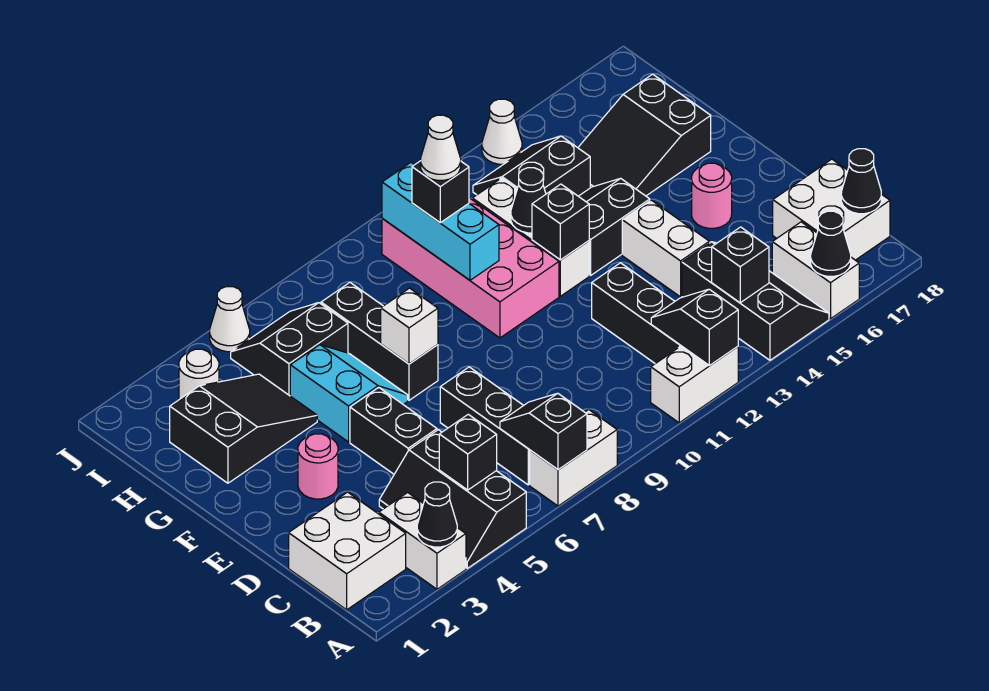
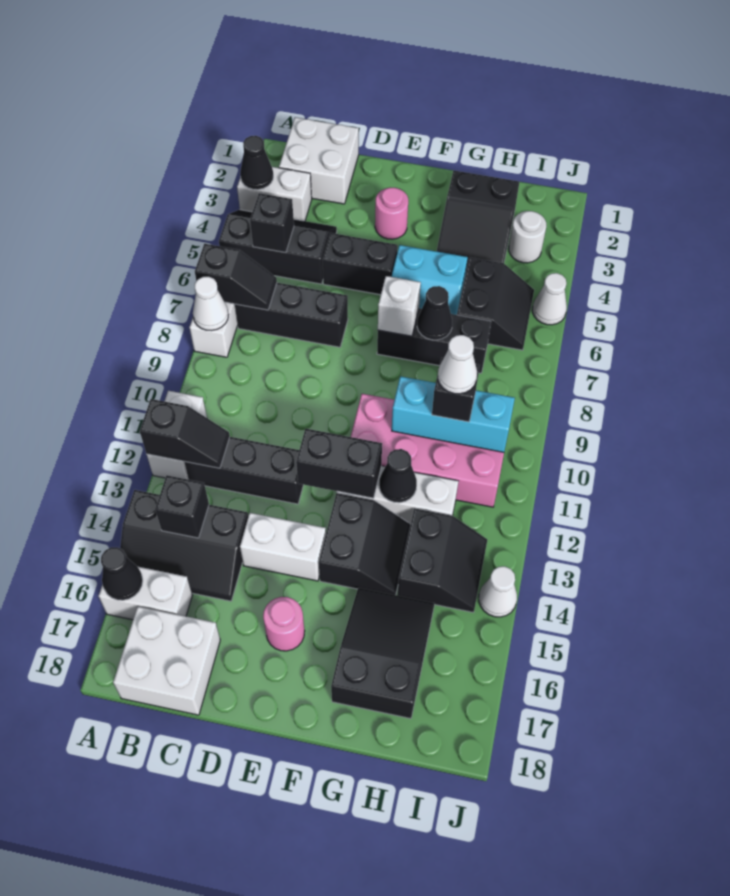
none -> white 1x1 cone [193,277,229,330]
black 1x1 cone [841,149,881,214] -> black 1x1 cone moved to [417,286,452,340]
black 1x1 brick [532,184,589,260] -> black 1x2 brick [296,429,382,498]

